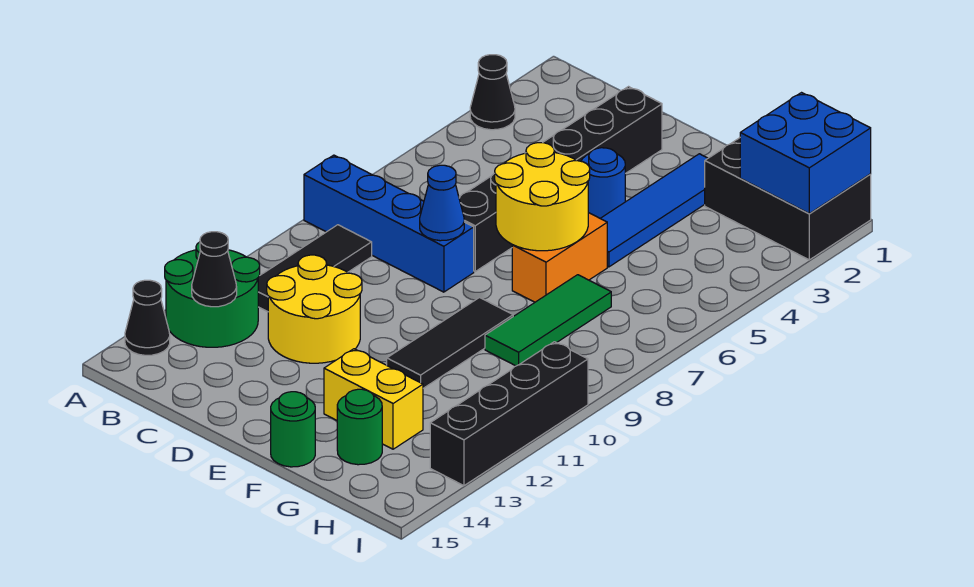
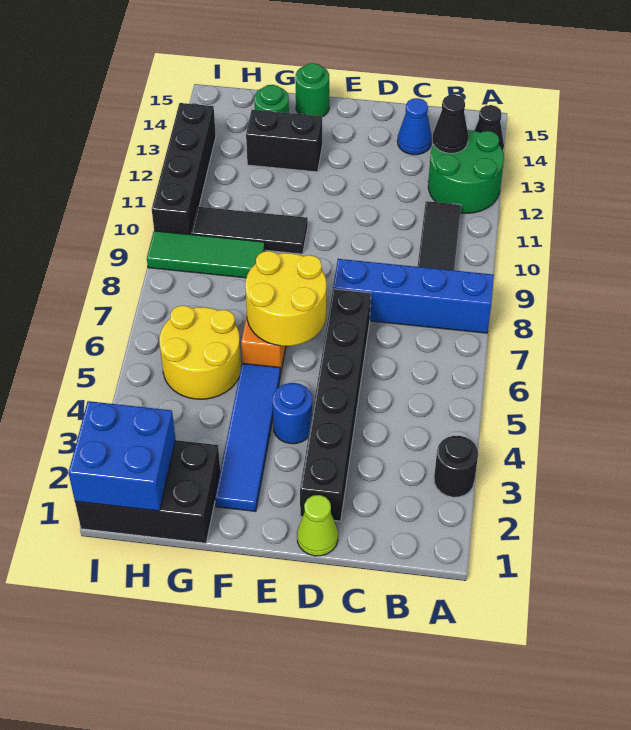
black 1x1 cone [470,55,515,130] -> black 1x1 round brick [434,436,478,497]
yellow 2x2 round brick [267,255,362,363] -> yellow 2x2 round brick moved to [159,305,241,399]
none -> lime 1x1 cone [297,495,338,556]
blue 1x1 cone [420,165,464,241] -> blue 1x1 cone moved to [397,98,432,155]
black 1x3 tile [387,298,513,388] -> black 1x3 tile turned to [191,207,308,254]
yellow 1x2 brick [324,349,423,449] -> black 1x2 brick [246,110,322,172]
green 1x3 tile [485,275,611,366] -> green 1x3 tile turned to [147,231,265,278]

